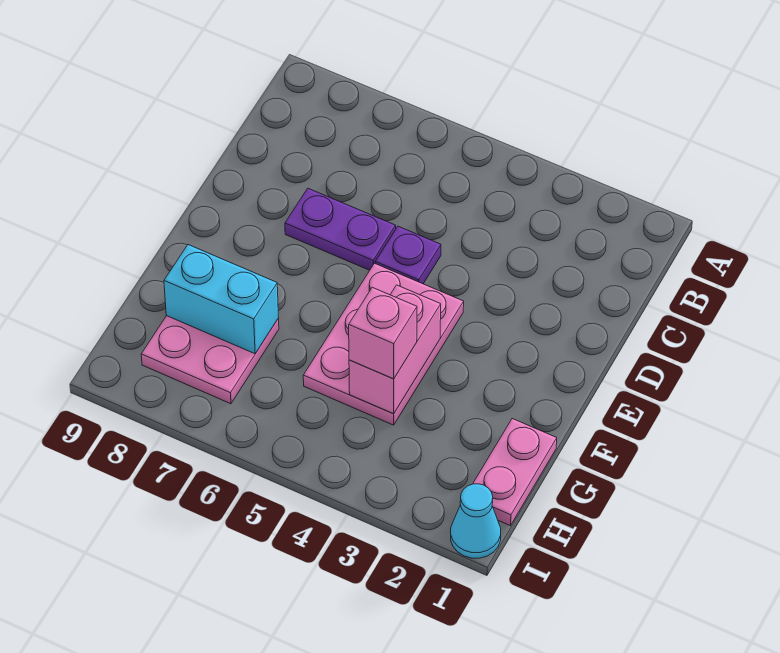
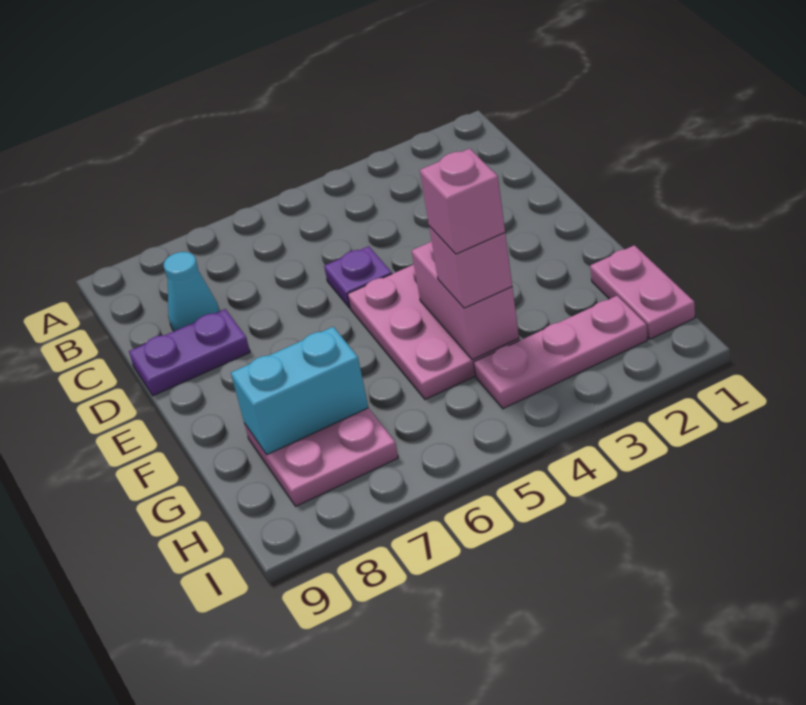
purple 1x2 plate [285,188,396,270] -> purple 1x2 plate moved to [129,309,250,396]
none -> pink 1x1 brick [420,149,505,254]
none -> pink 1x3 plate [474,296,648,409]
cyan 1x1 cone [451,484,501,558] -> cyan 1x1 cone moved to [164,252,220,331]

